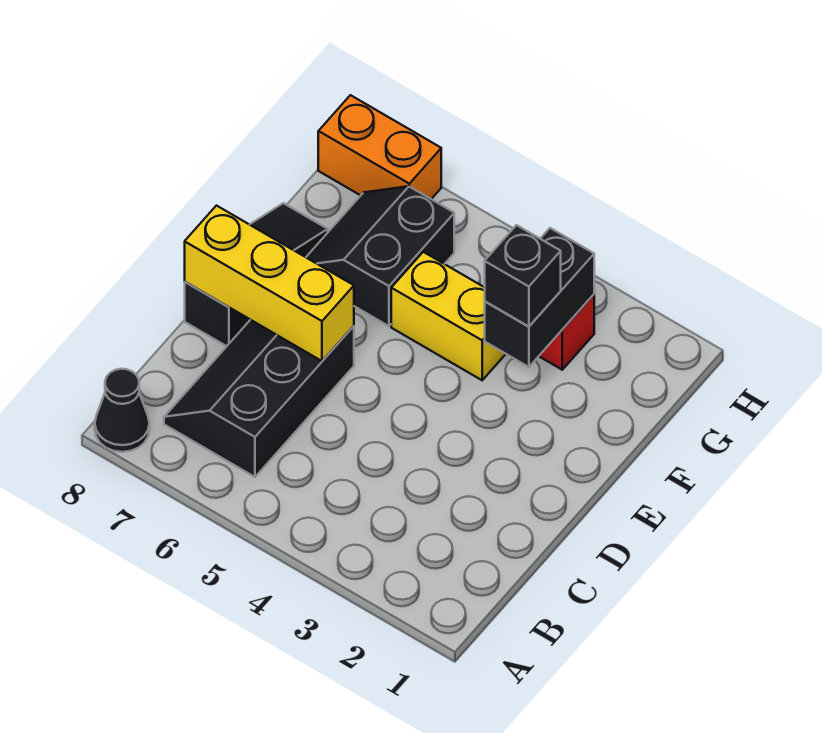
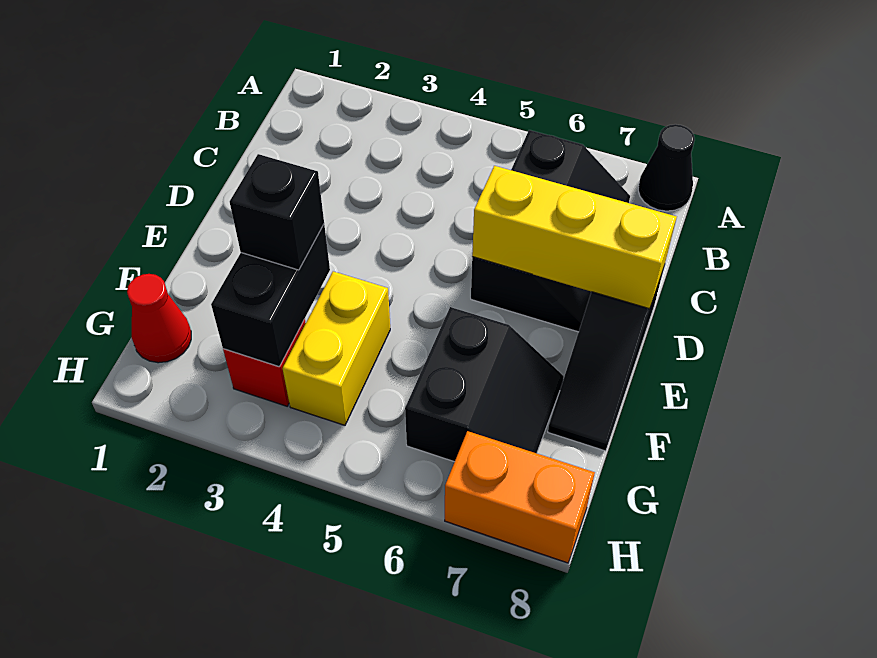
yellow 1x2 brick [391,252,505,380] -> yellow 1x2 brick turned to [283,271,390,425]
none -> red 1x1 cone [127,274,191,363]

